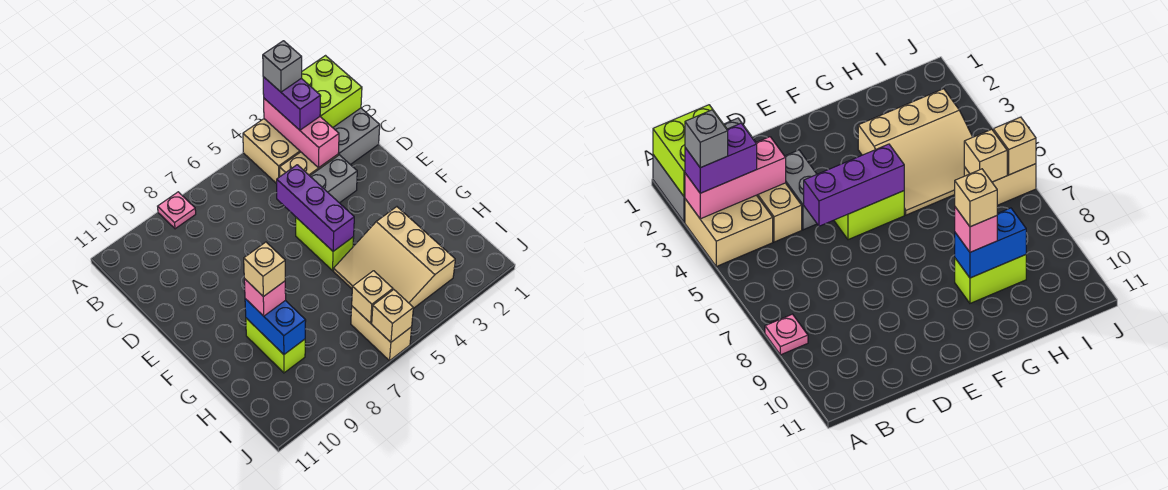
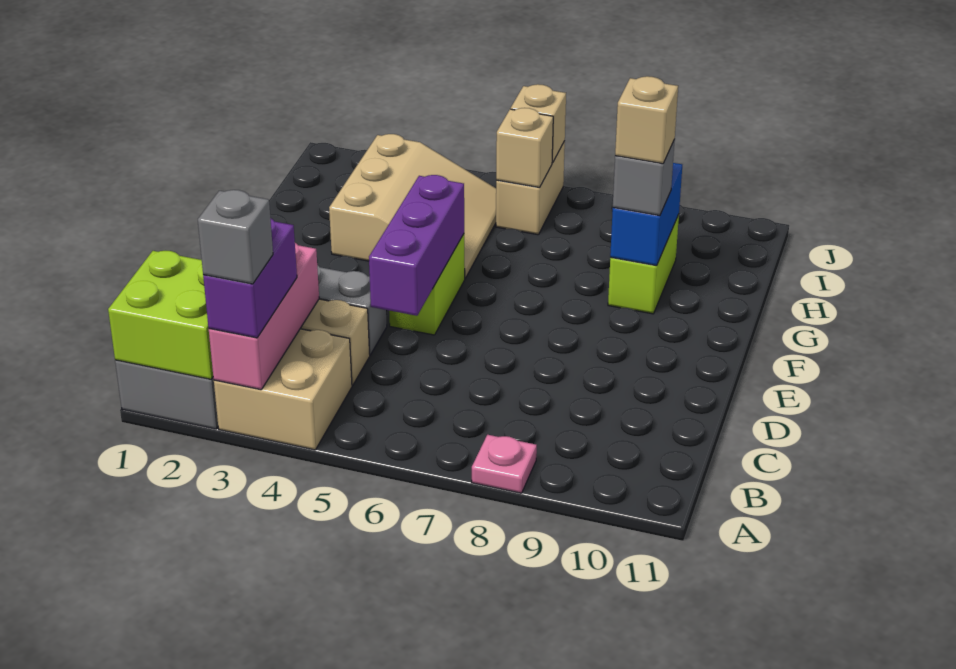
pink 1x1 brick [244,279,286,316] -> grey 1x1 brick [613,140,675,216]

